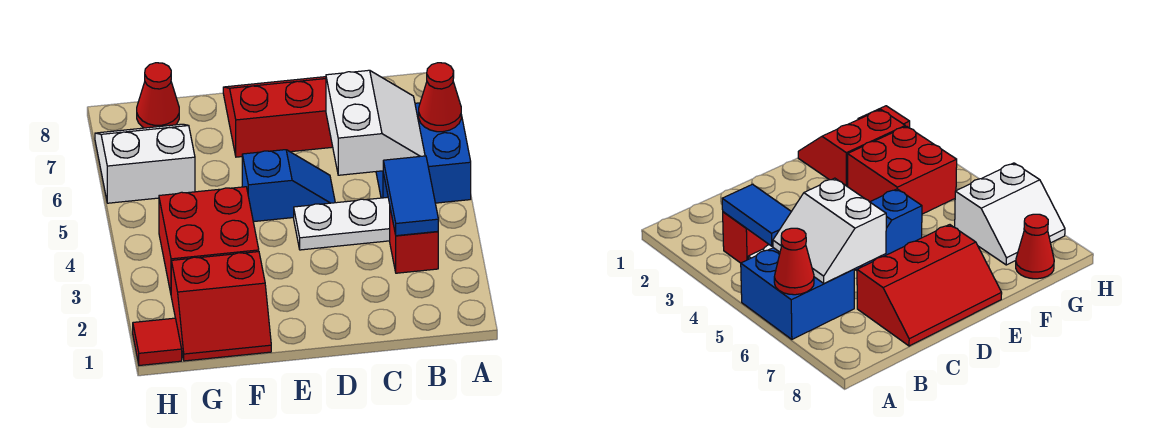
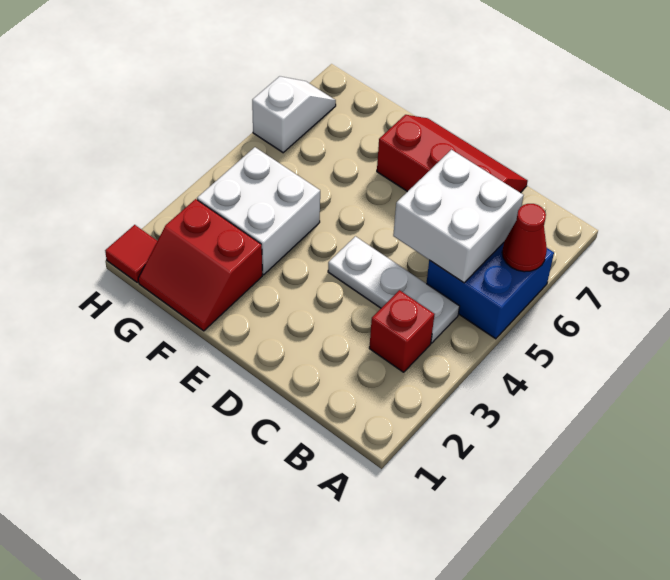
blue 1x2 tile [383,156,438,236] -> none
white 2x2 slope [326,70,425,175] -> white 2x2 brick [393,150,524,283]
blue 1x2 slope [242,150,335,222] -> none
red 2x2 brick [159,187,259,293] -> white 2x2 brick [197,147,320,275]
white 2x2 slope [95,124,195,203] -> white 1x2 slope [252,76,336,153]
red 1x1 cone [137,63,179,128] -> none

